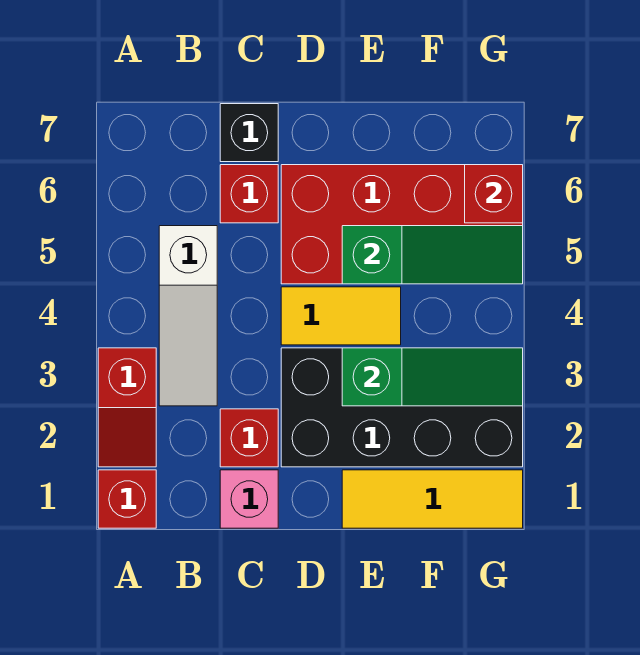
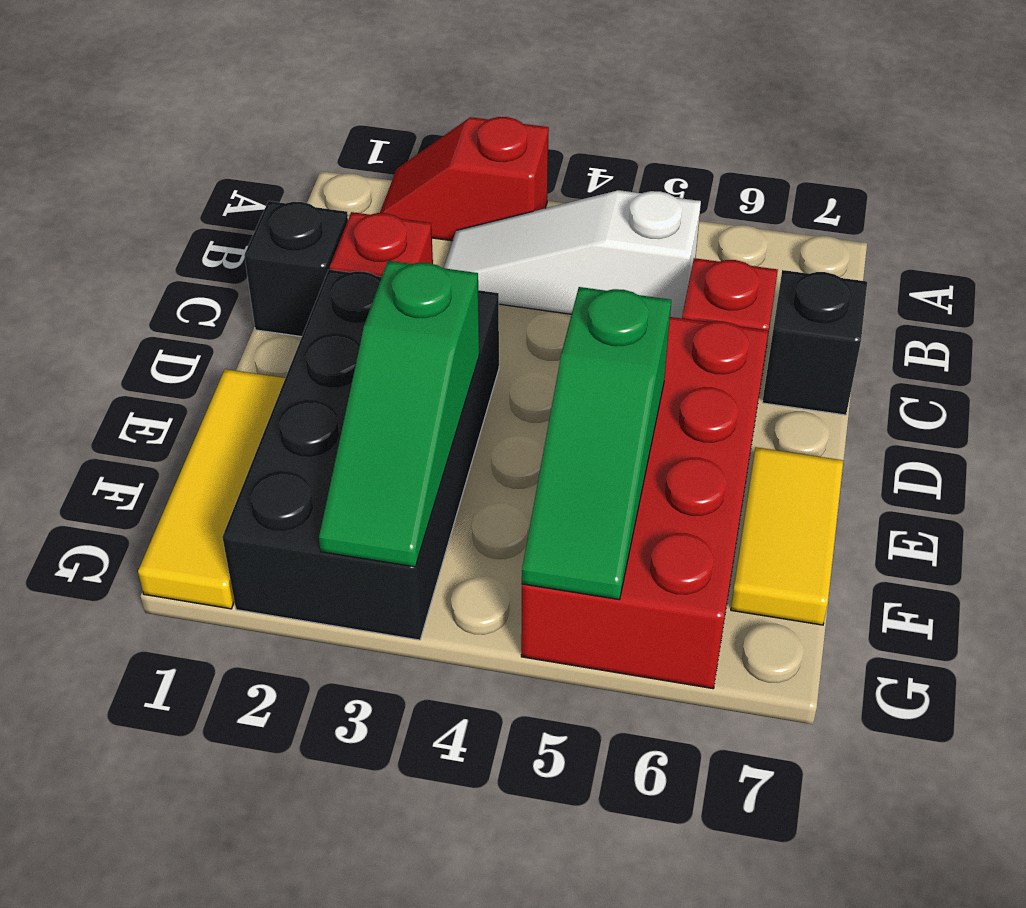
red 1x1 brick [98,470,156,528] -> none
pink 1x1 brick [220,470,278,528] -> black 1x1 brick [244,201,348,337]
yellow 1x2 tile [281,287,401,345] -> yellow 1x2 tile moved to [731,447,843,625]
red 1x1 brick [465,165,523,223] -> none

